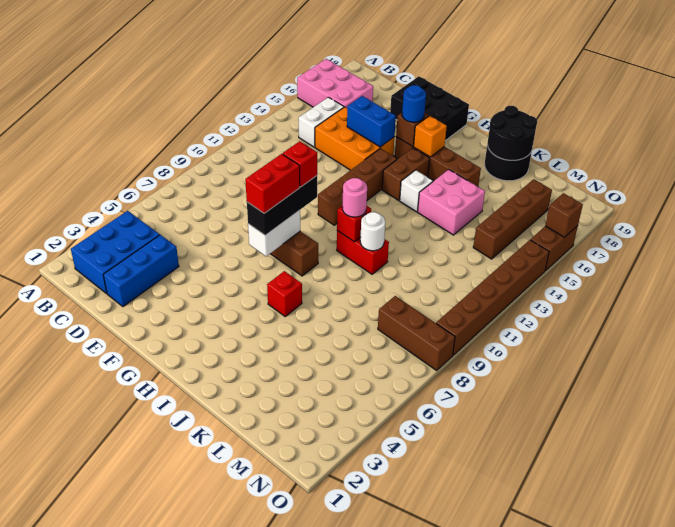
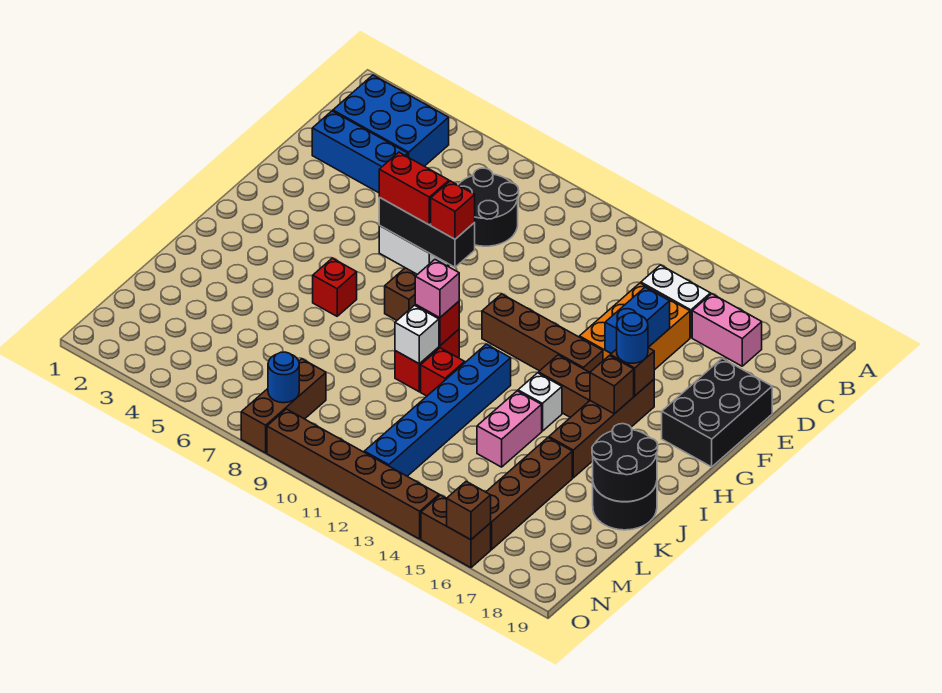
pink 2x3 brick [297,59,373,108] -> pink 1x2 brick [692,294,762,366]
none -> black 2x2 round brick [458,168,519,246]
orange 1x1 brick [414,116,447,157] -> brown 1x1 brick [590,356,634,414]
pink 1x1 round brick [342,178,367,217] -> pink 1x1 brick [415,260,459,318]
none -> blue 1x6 brick [364,344,511,476]
white 1x1 round brick [360,212,385,251] -> white 1x1 brick [395,306,439,364]
none -> red 1x1 brick [421,348,465,396]
pink 2x2 brick [418,170,485,235] -> pink 1x2 brick [477,391,542,467]
brown 1x4 brick [473,179,552,259] -> brown 1x4 brick turned to [486,438,572,550]
none -> blue 1x1 round brick [268,352,299,403]

